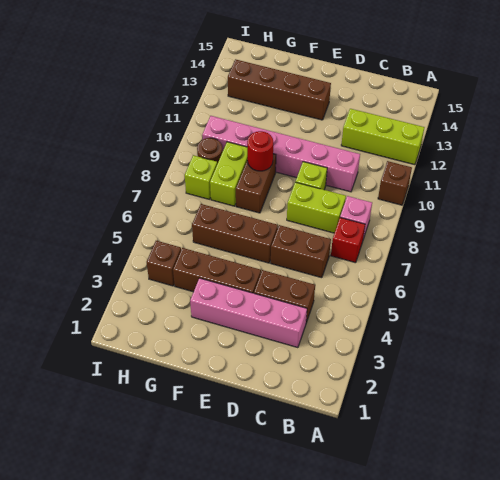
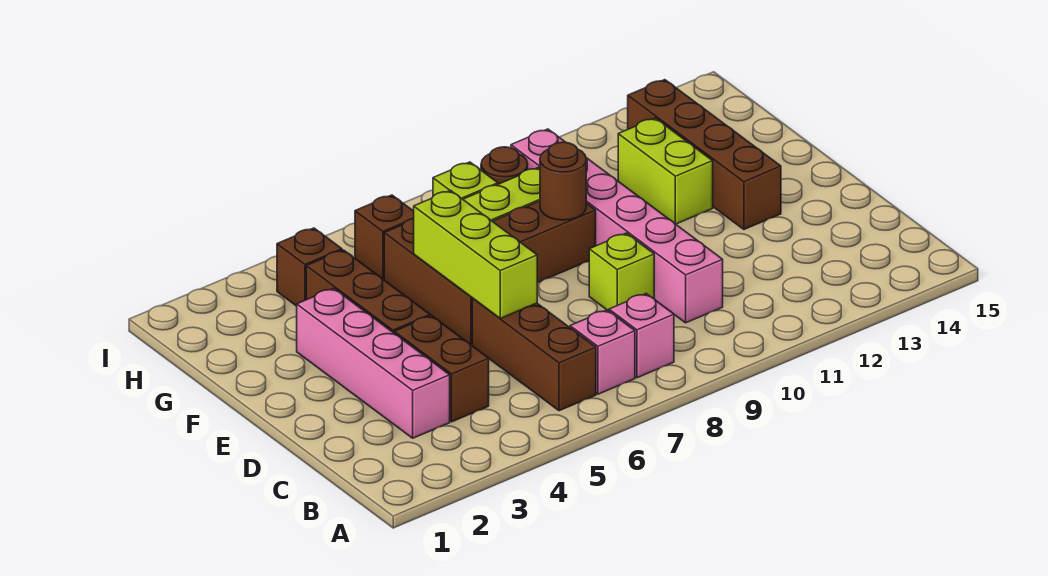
brown 1x1 brick [378,161,412,205] -> brown 1x1 brick moved to [355,195,414,279]
lime 1x3 brick [341,109,425,165] -> lime 1x3 brick moved to [414,190,537,318]
red 1x1 brick [331,218,365,263] -> pink 1x1 brick [570,310,635,394]
brown 1x2 brick [271,225,331,278] -> brown 1x3 brick [472,299,596,411]
lime 1x2 brick [287,182,346,233] -> lime 1x2 brick moved to [618,118,713,224]
red 1x1 round brick [247,131,273,171] -> brown 1x1 round brick [540,142,586,220]

